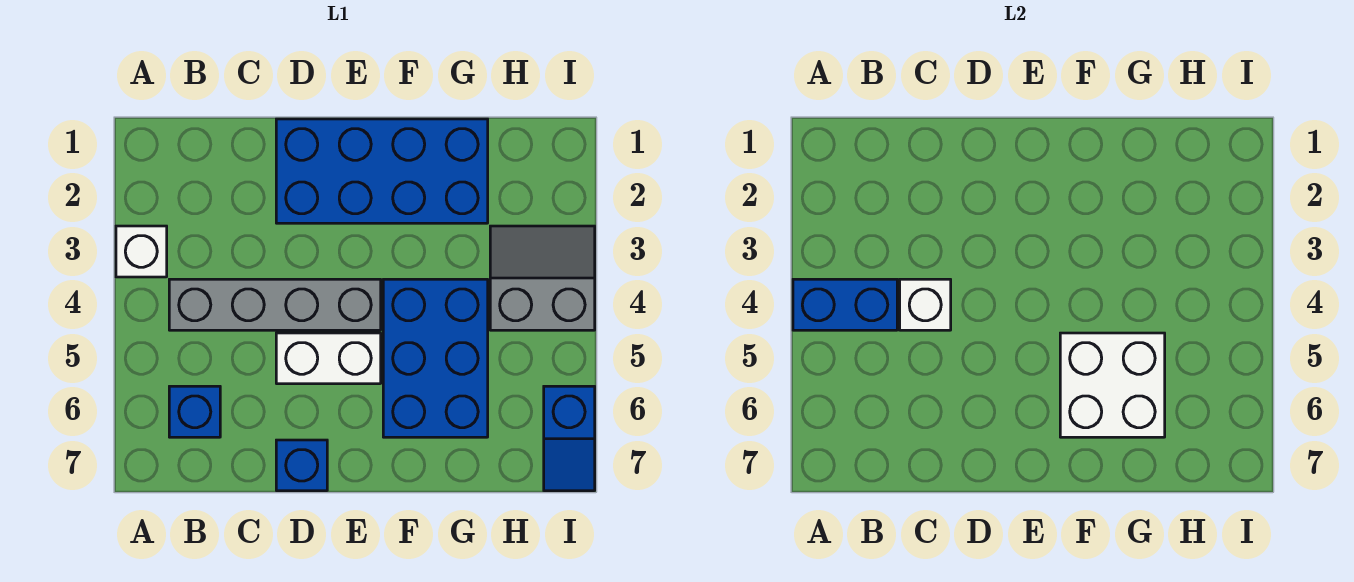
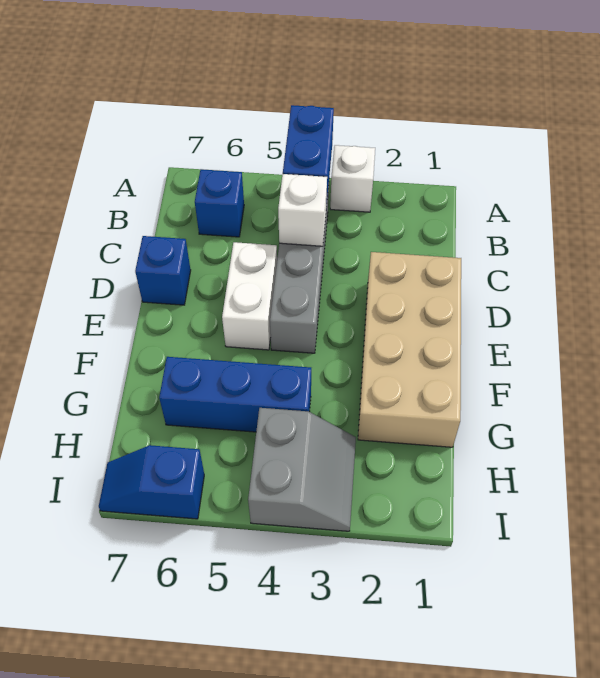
blue 2x4 brick [276,119,488,223] -> tan 2x4 brick [358,252,461,447]
blue 2x3 brick [383,279,488,437] -> blue 1x3 brick [159,357,311,432]
white 2x2 brick [1060,333,1165,437] -> none

